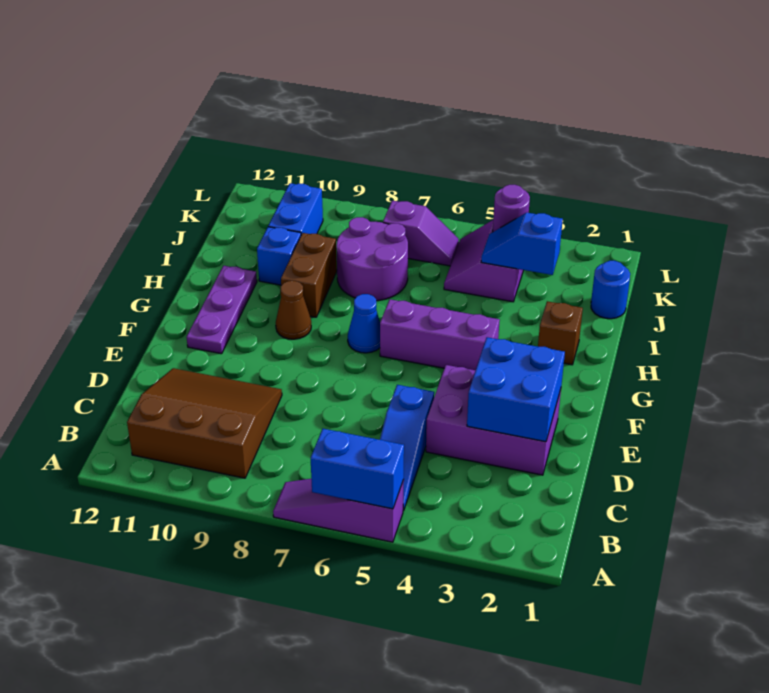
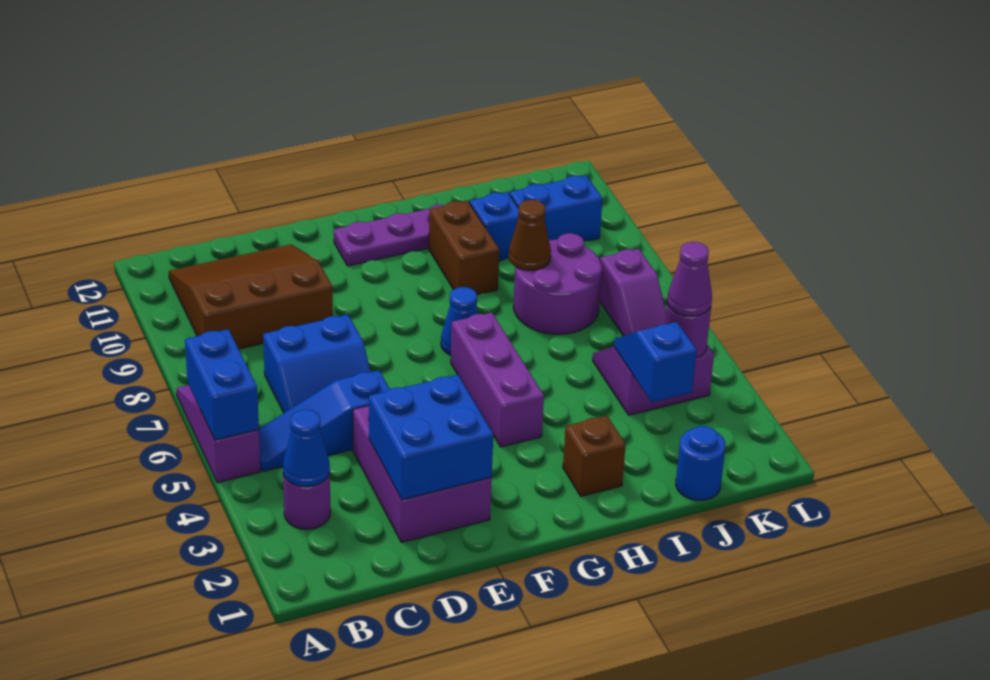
none -> purple 1x1 round brick [283,472,330,529]
none -> blue 1x1 cone [283,410,330,487]
brown 3x3 slope [127,368,282,478] -> brown 3x3 slope turned to [169,244,333,349]
none -> blue 2x2 slope [263,315,371,413]
brown 1x1 cone [276,281,311,339] -> brown 1x1 cone moved to [509,200,551,270]
brown 1x2 brick [281,233,337,317] -> brown 1x2 brick turned to [429,201,499,295]
none -> purple 1x1 cone [667,242,712,316]

